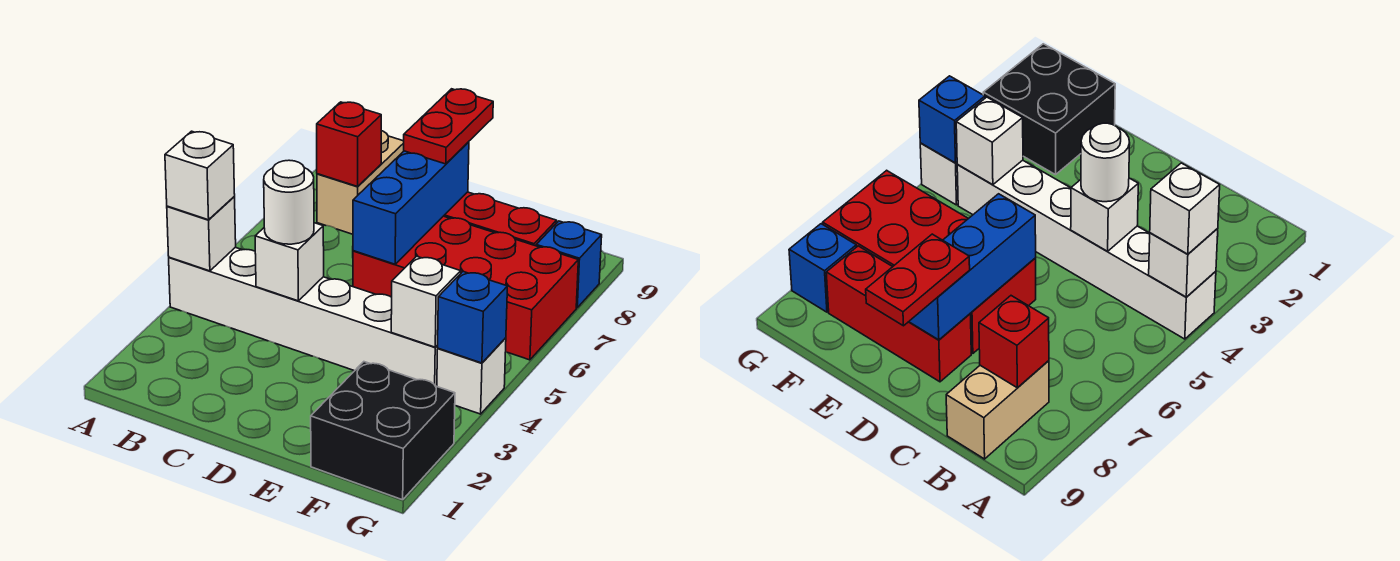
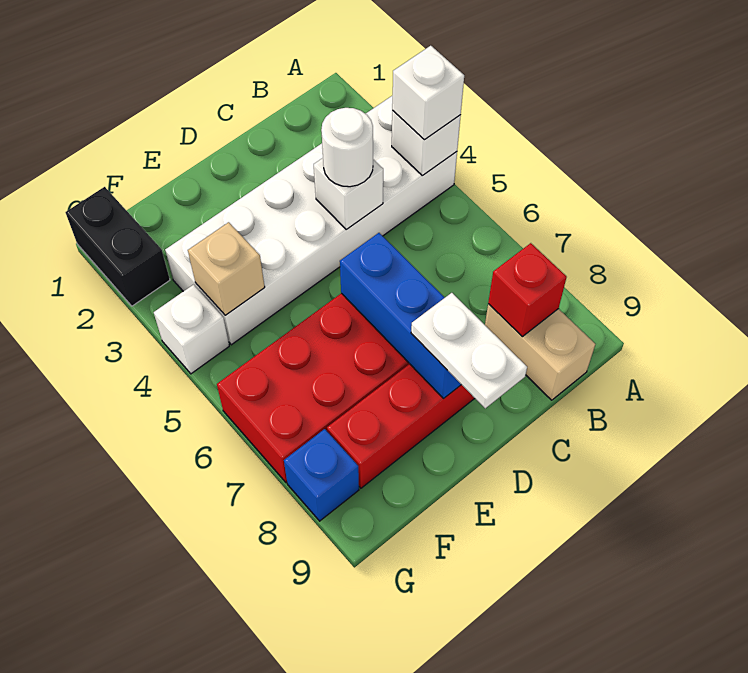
white 1x6 brick [169,247,438,386] -> white 2x6 brick [165,95,457,345]
red 1x2 plate [404,89,493,164] -> white 1x2 plate [411,293,527,408]
black 2x2 brick [311,362,455,500] -> black 1x2 brick [66,187,170,306]
white 1x1 brick [391,256,461,347] -> tan 1x1 brick [188,222,265,315]
blue 1x1 brick [438,271,508,363] -> none

